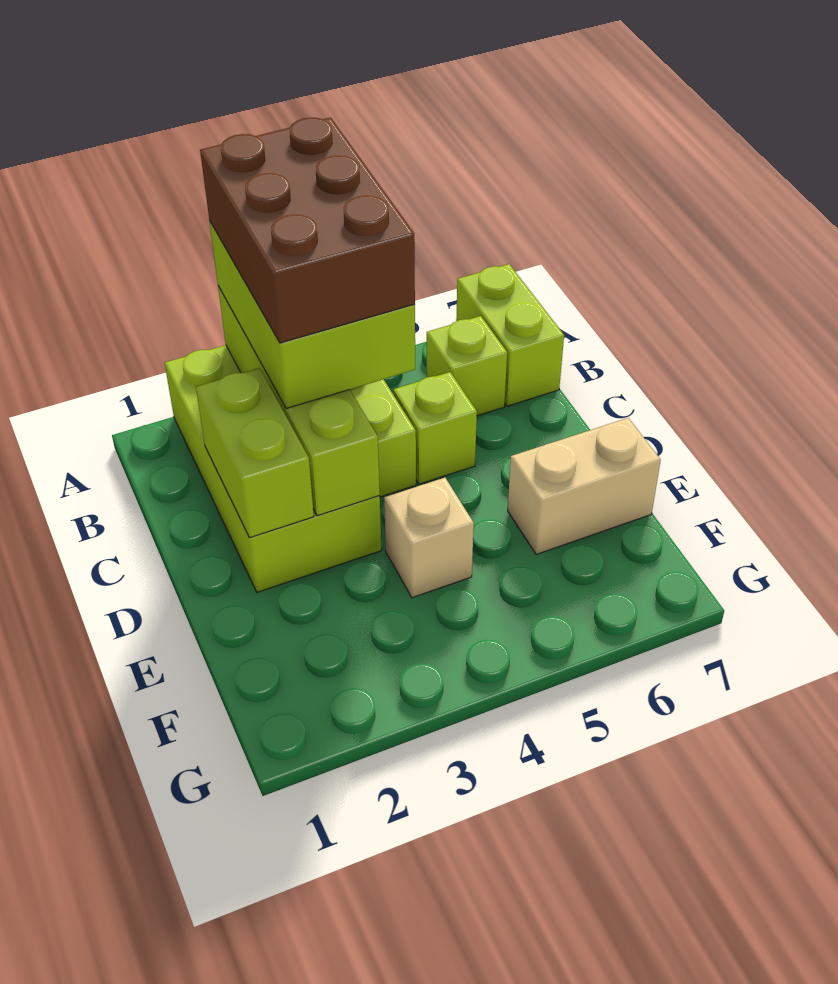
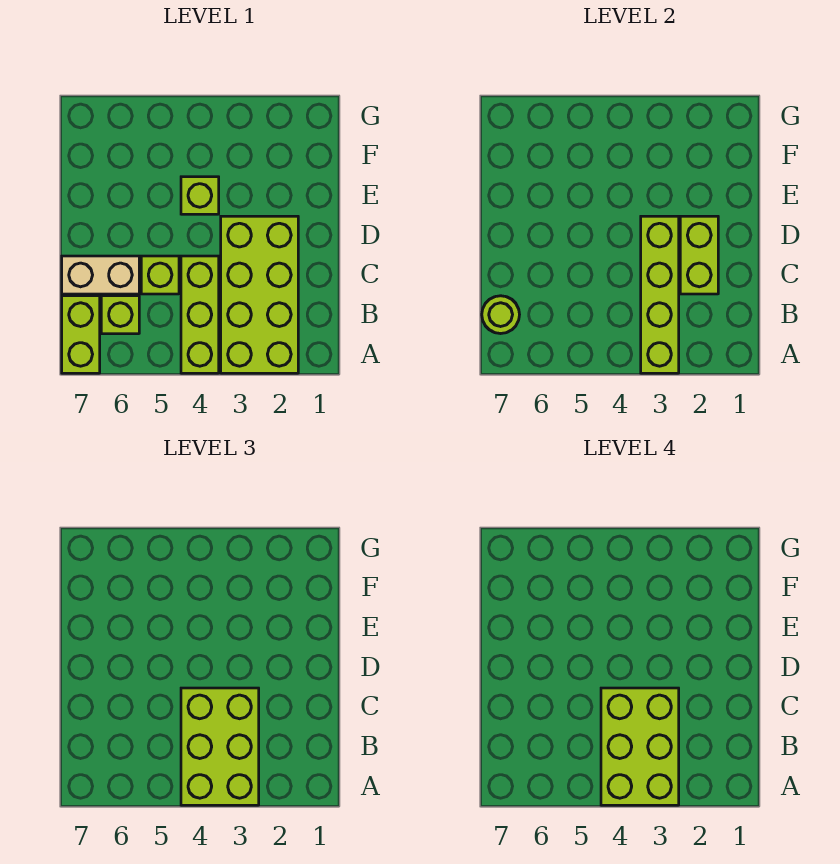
brown 2x3 brick [200,118,415,343] -> lime 2x3 brick [601,688,679,805]
none -> lime 1x1 round brick [482,296,520,334]
tan 1x1 brick [384,478,474,598] -> lime 1x1 brick [181,177,219,214]
tan 1x2 brick [508,418,661,555] -> tan 1x2 brick moved to [62,256,139,294]

